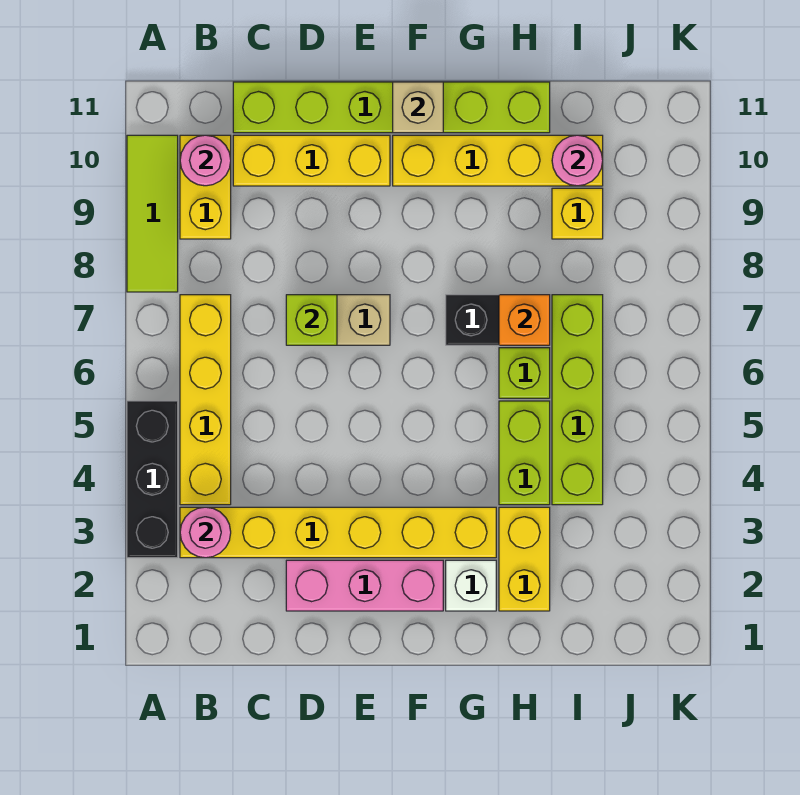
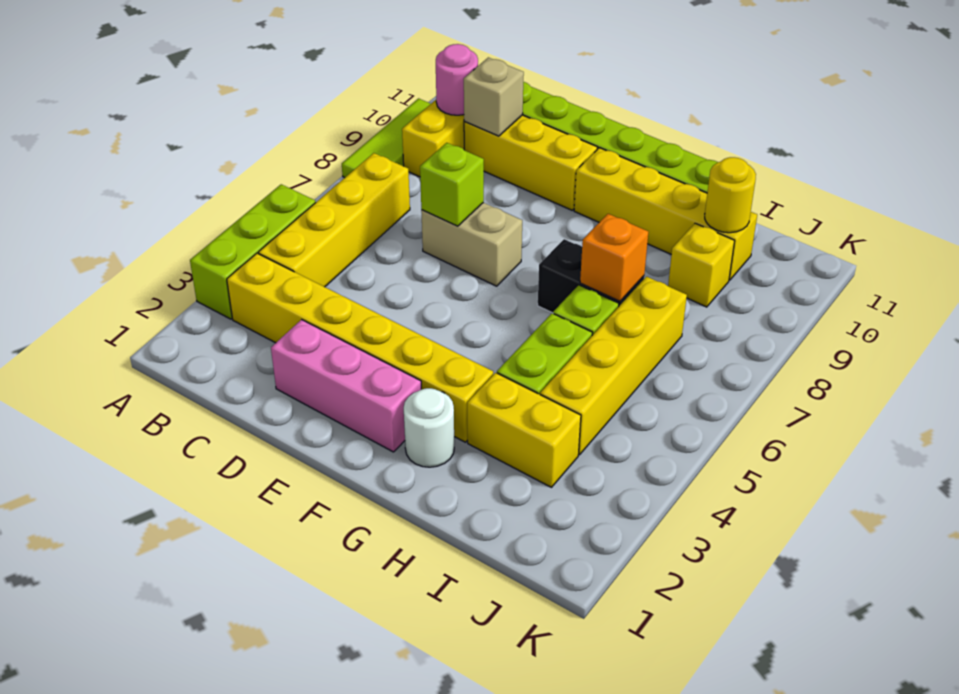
black 1x3 brick [127,401,178,558] -> lime 1x3 brick [190,184,316,319]
pink 1x1 round brick [180,507,231,558] -> none
tan 1x1 brick [393,82,443,133] -> tan 1x1 brick moved to [464,57,524,136]
white 1x1 brick [446,560,496,611] -> white 1x1 round brick [404,388,454,467]
yellow 1x2 brick [499,507,550,611] -> yellow 1x2 brick turned to [467,373,581,487]
lime 1x4 brick [552,295,603,505] -> yellow 1x4 brick [540,277,687,455]
pink 1x1 round brick [552,135,603,186] -> yellow 1x1 round brick [705,157,756,233]

